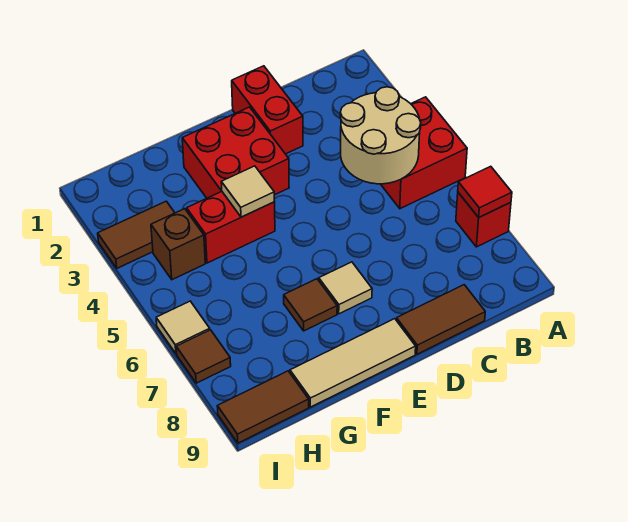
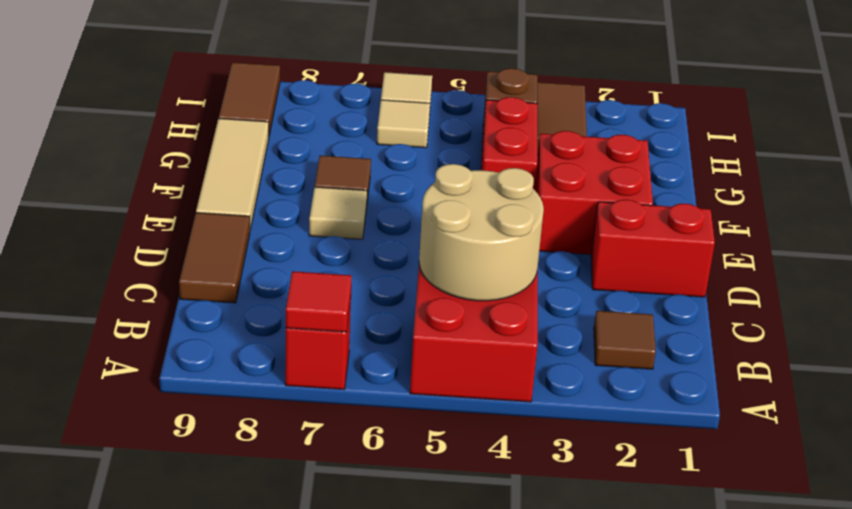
tan 1x1 tile [221,166,275,217] -> tan 1x1 tile moved to [377,100,430,148]
brown 1x1 tile [176,330,231,383] -> brown 1x1 tile moved to [594,311,656,369]

